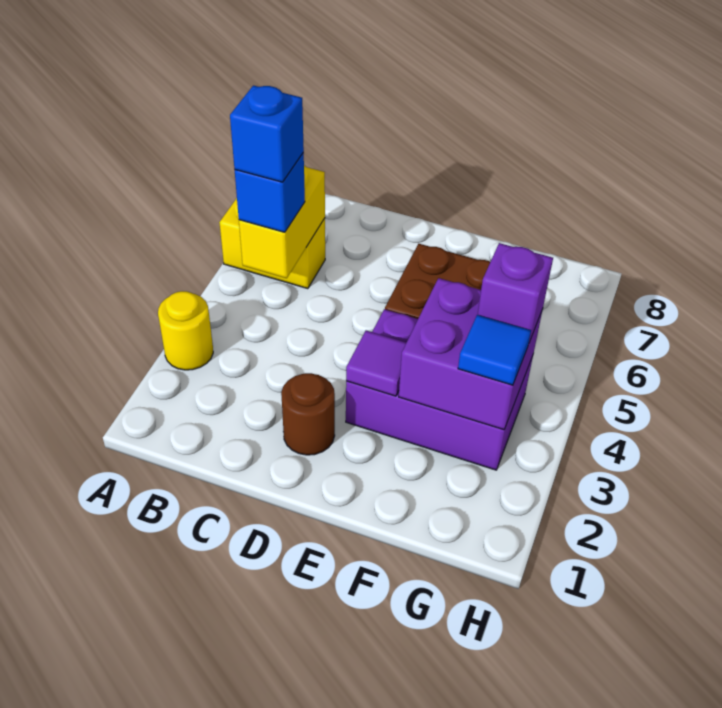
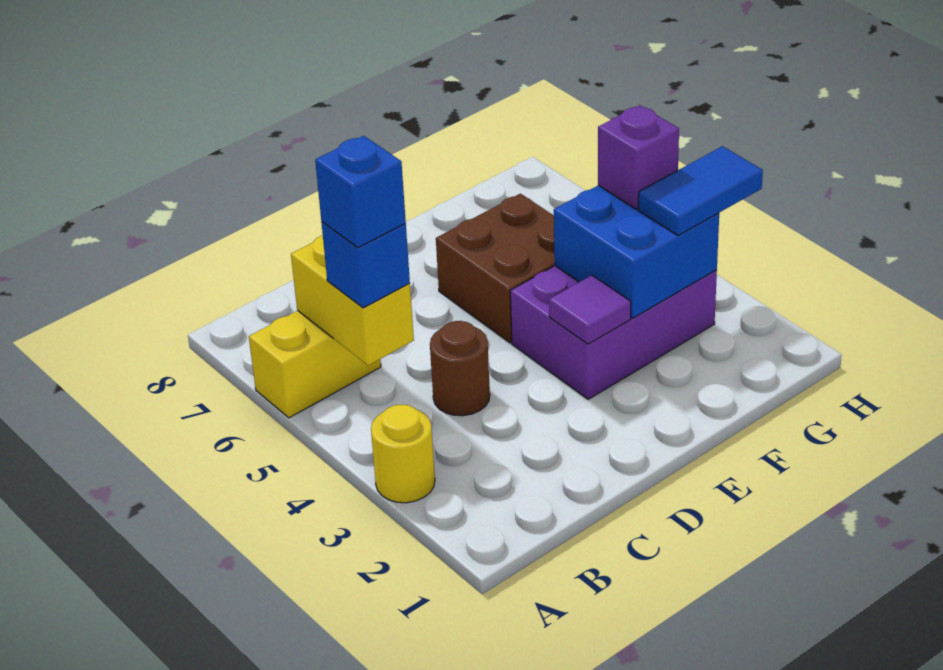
brown 1x1 round brick [281,373,335,455] -> brown 1x1 round brick moved to [430,321,490,416]
purple 2x2 brick [399,278,543,430] -> blue 2x2 brick [554,185,719,318]
blue 1x1 tile [458,315,531,385] -> blue 1x2 tile [638,146,763,236]

